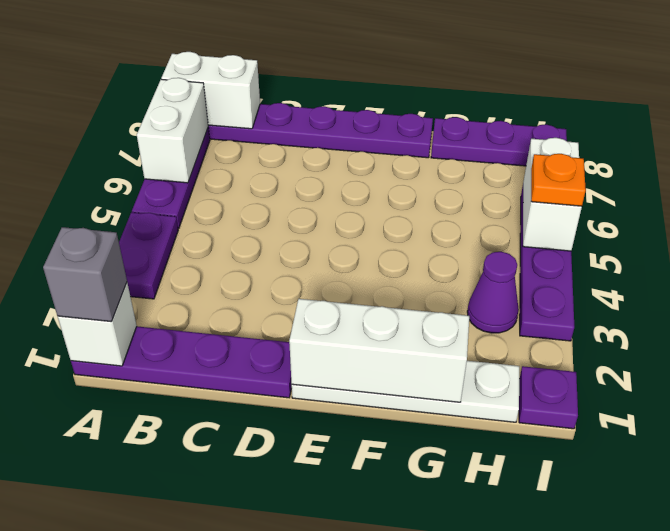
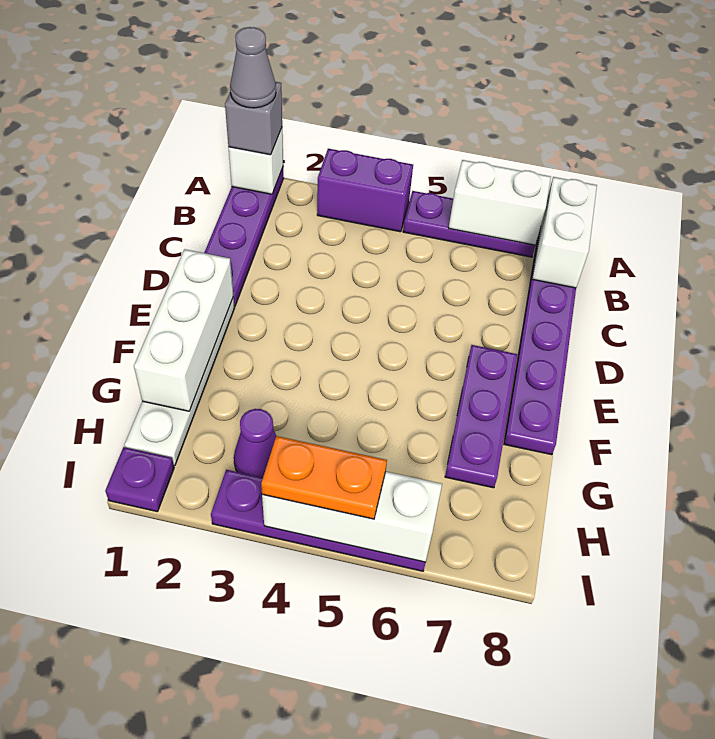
none -> grey 1x1 cone [230,27,276,108]
purple 1x2 plate [119,212,178,299] -> purple 1x2 brick [317,149,413,232]
purple 1x3 plate [431,117,567,166] -> purple 1x3 plate moved to [445,345,518,488]
white 1x2 brick [523,138,582,251] -> white 1x3 brick [262,472,442,562]
orange 1x1 plate [531,154,586,206] -> orange 1x2 plate [261,436,387,519]

